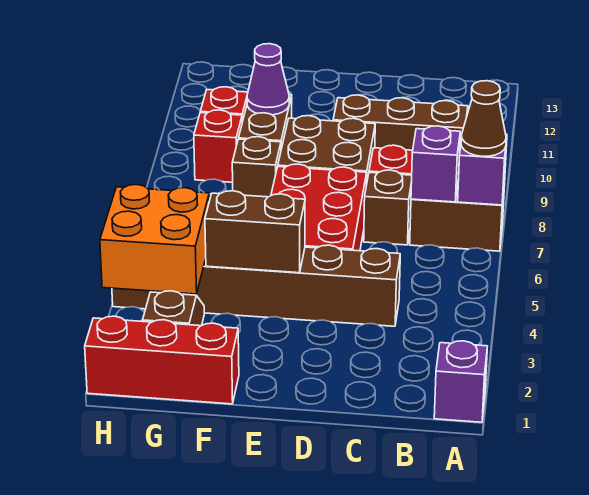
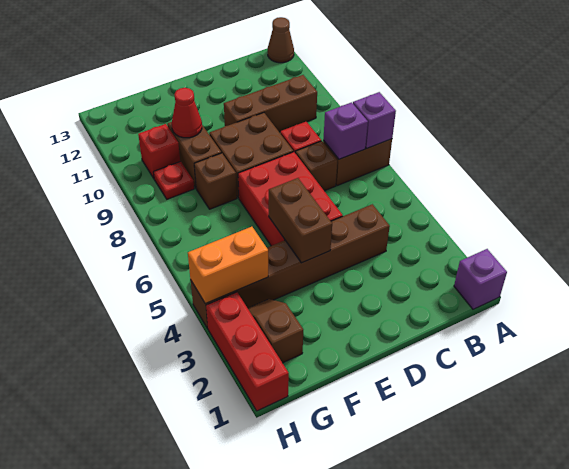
brown 1x1 cone [461,81,506,156] -> brown 1x1 cone moved to [268,17,294,63]
brown 1x2 brick [205,191,305,273] -> brown 1x2 brick turned to [269,178,332,263]
red 1x3 brick [85,316,239,404] -> red 1x3 brick turned to [206,292,289,411]
purple 1x1 cone [247,44,289,115] -> red 1x1 cone [172,88,202,138]
orange 2x2 brick [100,185,209,294] -> orange 1x2 brick [188,227,268,304]
red 1x1 brick [194,110,242,182] -> red 1x1 plate [153,161,194,199]

